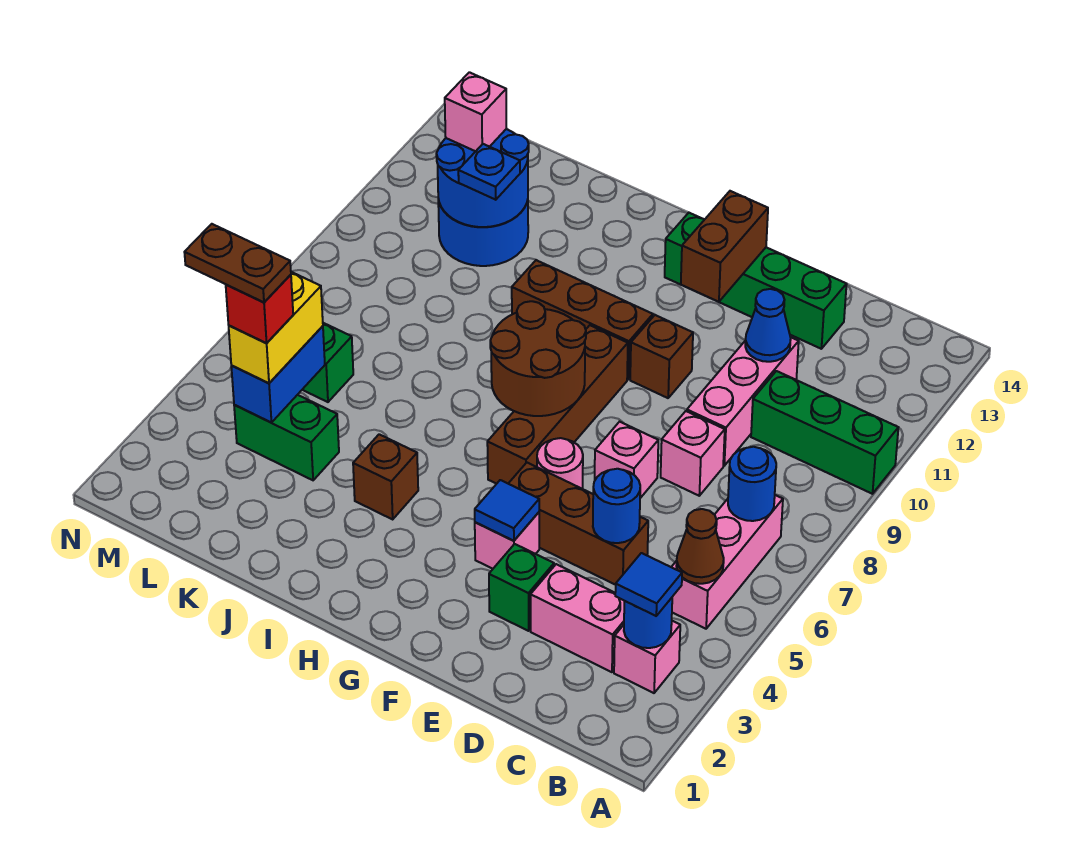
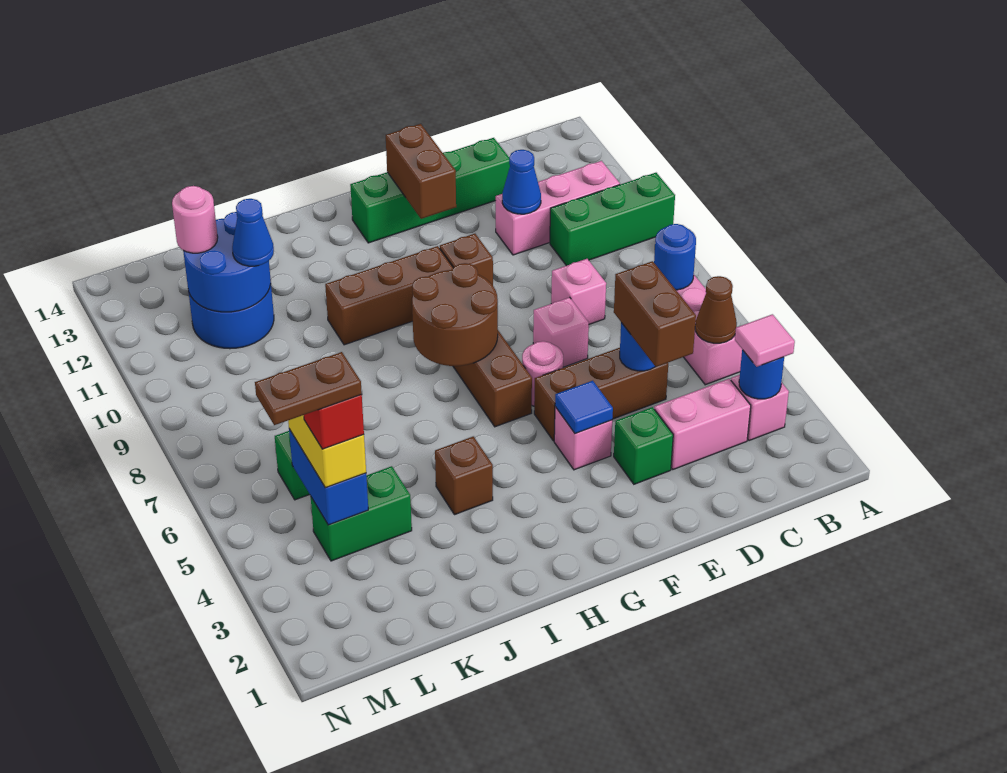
blue 1x1 tile [615,553,682,616] -> pink 1x1 tile [735,314,795,367]
none -> brown 1x2 brick [614,261,696,367]
pink 1x3 brick [687,338,799,466] -> pink 1x3 brick turned to [496,161,620,255]
blue 1x1 plate [458,144,520,200] -> blue 1x1 cone [232,199,274,266]
pink 1x1 brick [445,72,506,151] -> pink 1x1 round brick [172,186,218,253]

